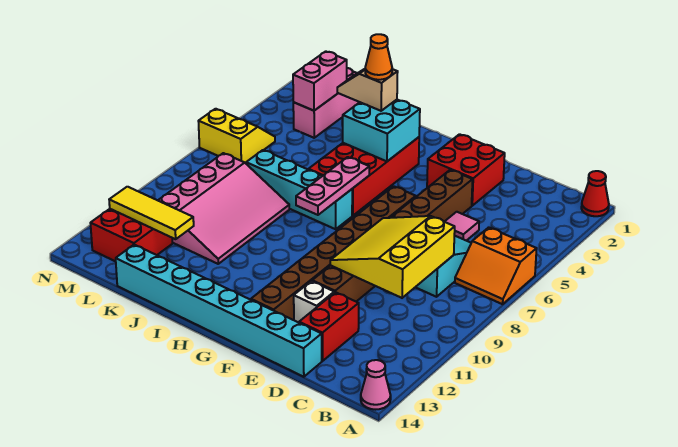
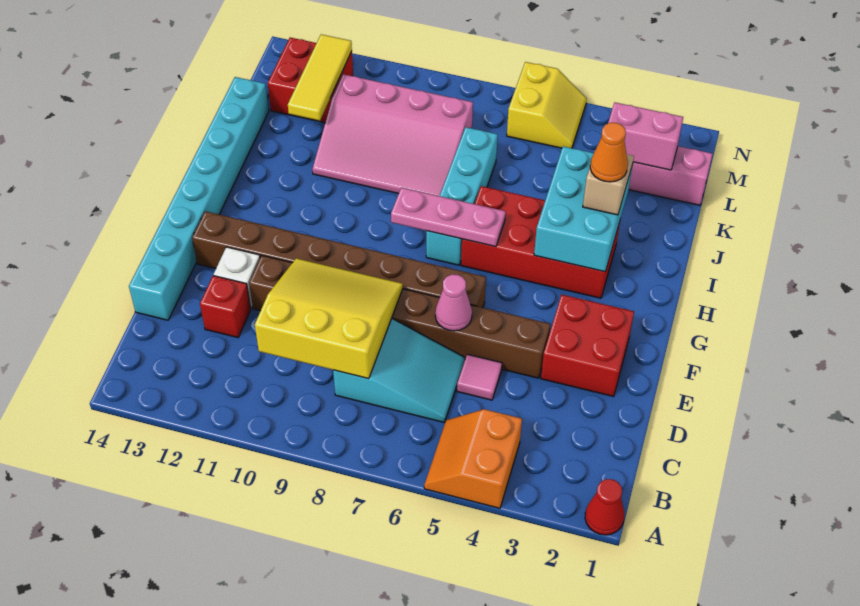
orange 2x2 slope [455,227,537,304] -> orange 2x2 slope moved to [424,409,522,508]
pink 1x1 cone [361,360,391,410] -> pink 1x1 cone moved to [435,274,472,331]
red 1x2 brick [299,292,359,361] -> red 1x1 brick [200,276,251,338]
cyan 2x2 brick [343,100,420,161] -> cyan 2x3 brick [534,146,633,272]

